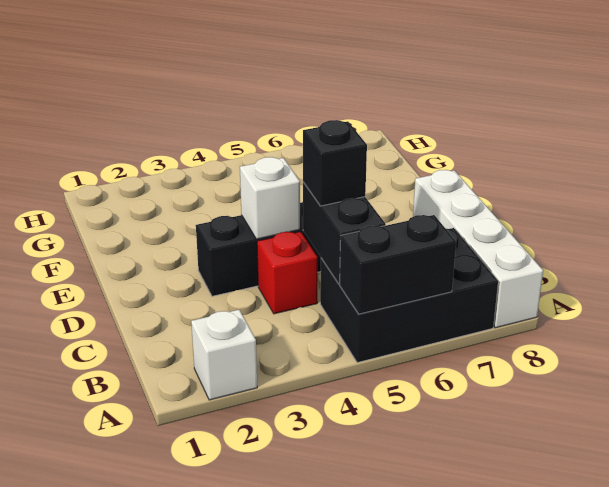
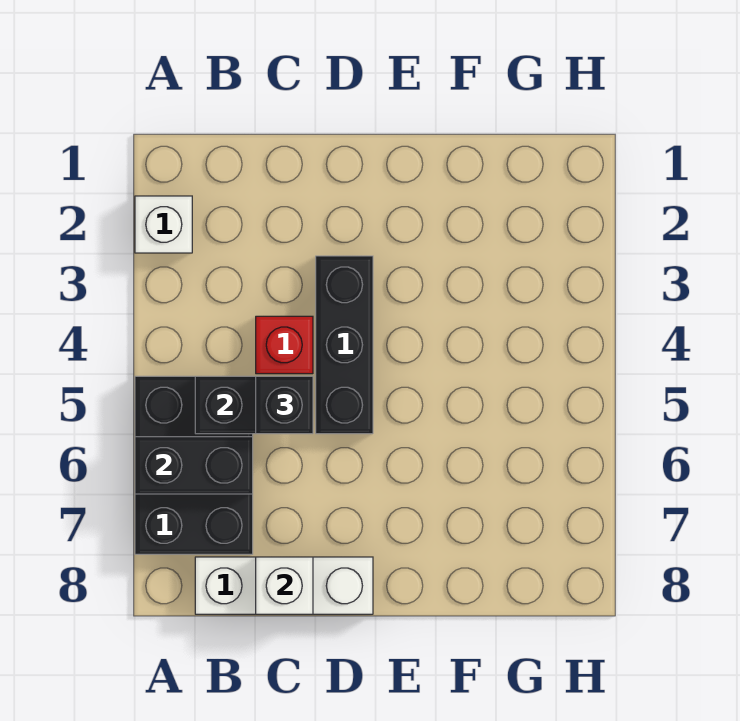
black 1x2 brick [340,215,456,314] -> black 1x2 brick turned to [135,437,253,494]
white 1x4 brick [413,170,543,328] -> white 1x3 brick [195,557,373,614]
white 1x1 brick [240,157,300,239] -> white 1x1 brick moved to [256,557,313,614]

